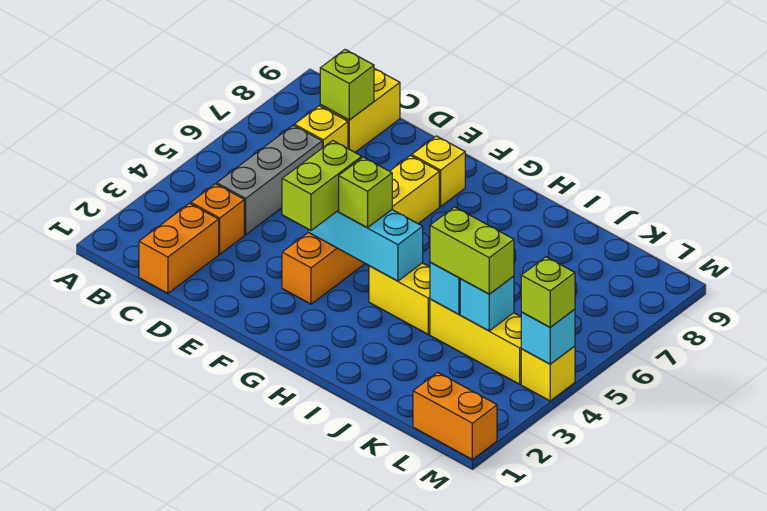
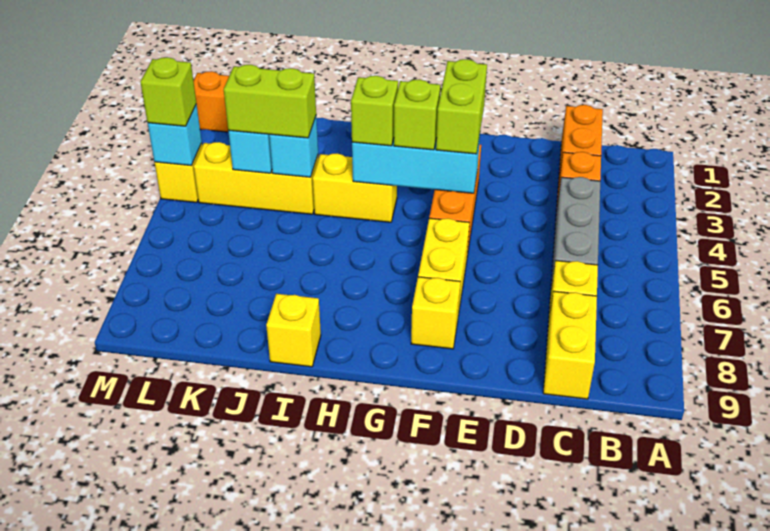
lime 1x1 brick [320,49,374,120] -> lime 1x1 brick moved to [351,76,398,146]
none -> yellow 1x1 brick [266,294,321,367]

